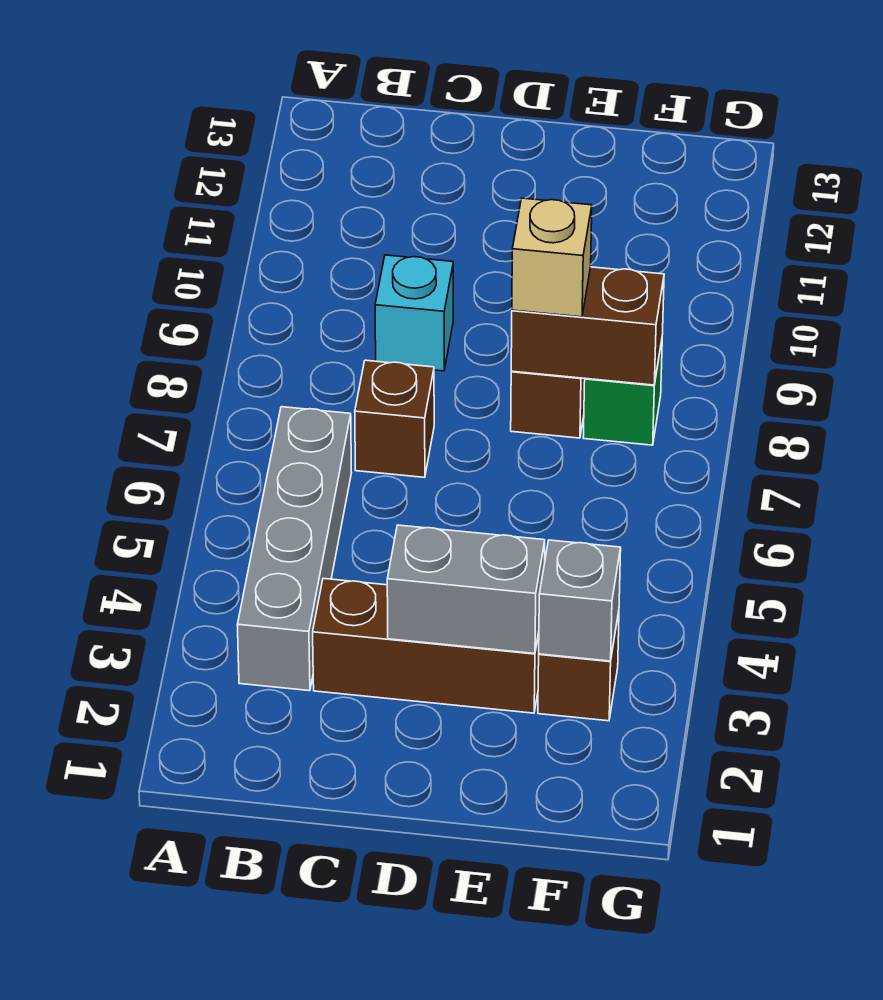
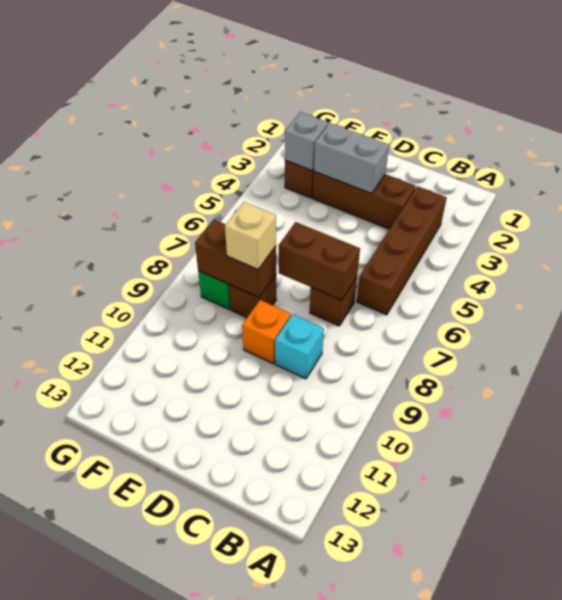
grey 1x4 brick [237,407,352,691] -> brown 1x4 brick [357,186,447,315]
none -> brown 1x2 brick [279,222,360,300]
none -> orange 1x1 brick [242,300,291,364]

